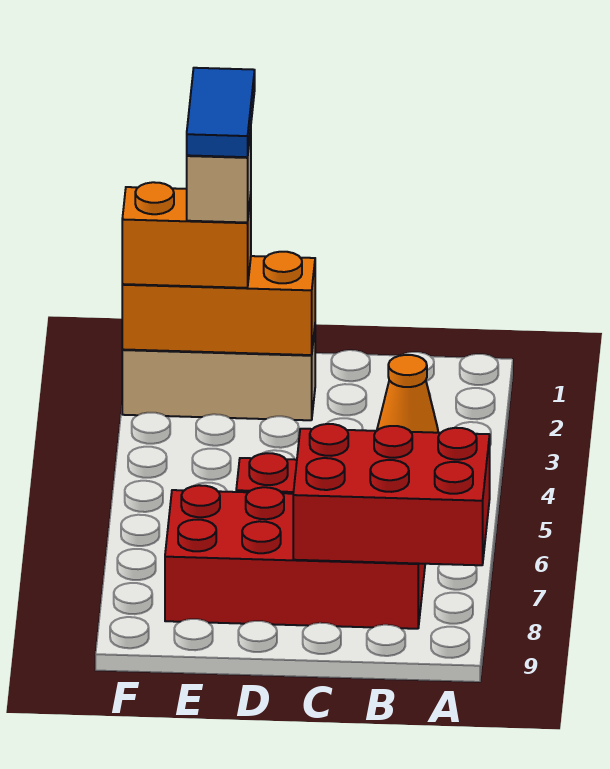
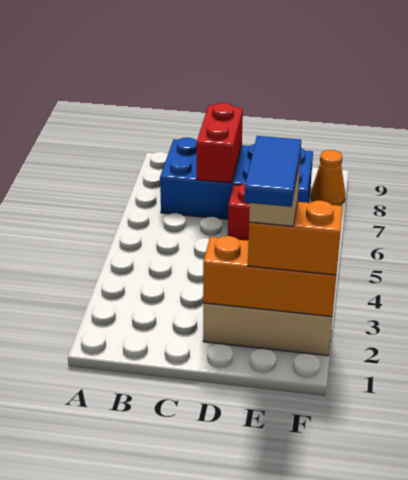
red 2x3 brick [293,424,490,565] -> red 1x2 brick [197,103,243,183]
orange 1x1 cone [377,355,438,433] -> orange 1x1 cone moved to [311,150,345,206]
red 2x4 brick [165,485,425,629] -> blue 2x4 brick [160,138,313,219]

